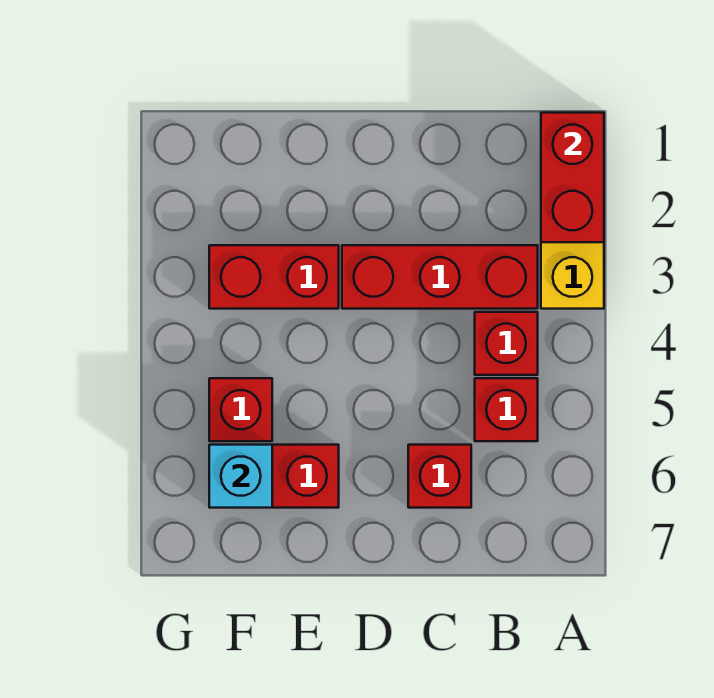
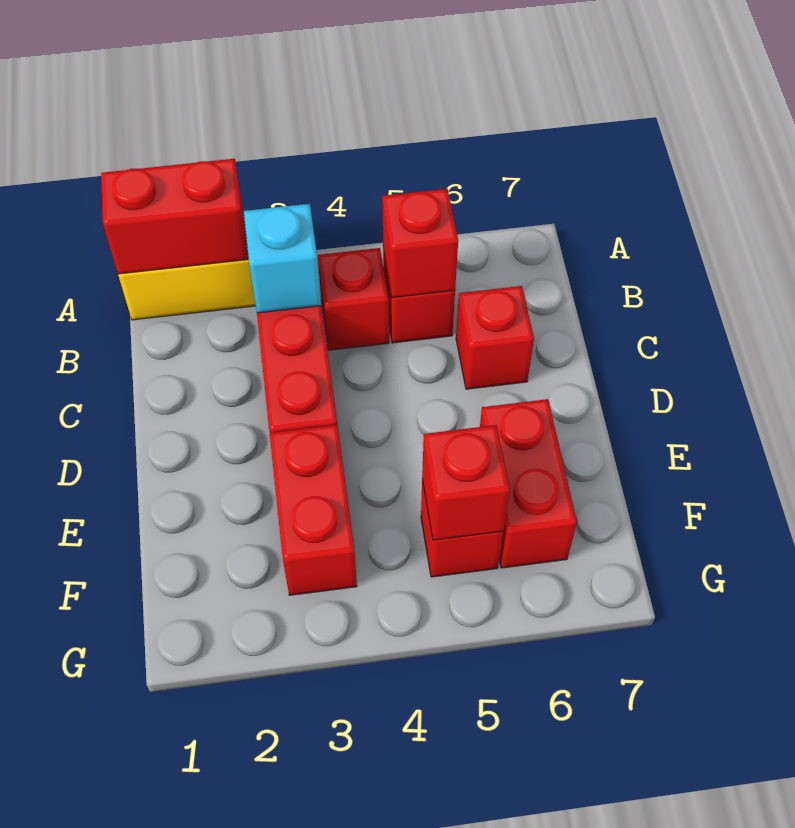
none -> red 1x1 brick [382,189,458,297]
none -> red 1x1 brick [422,425,510,540]
cyan 1x1 brick [209,445,272,508] -> cyan 1x1 brick moved to [244,204,321,313]

